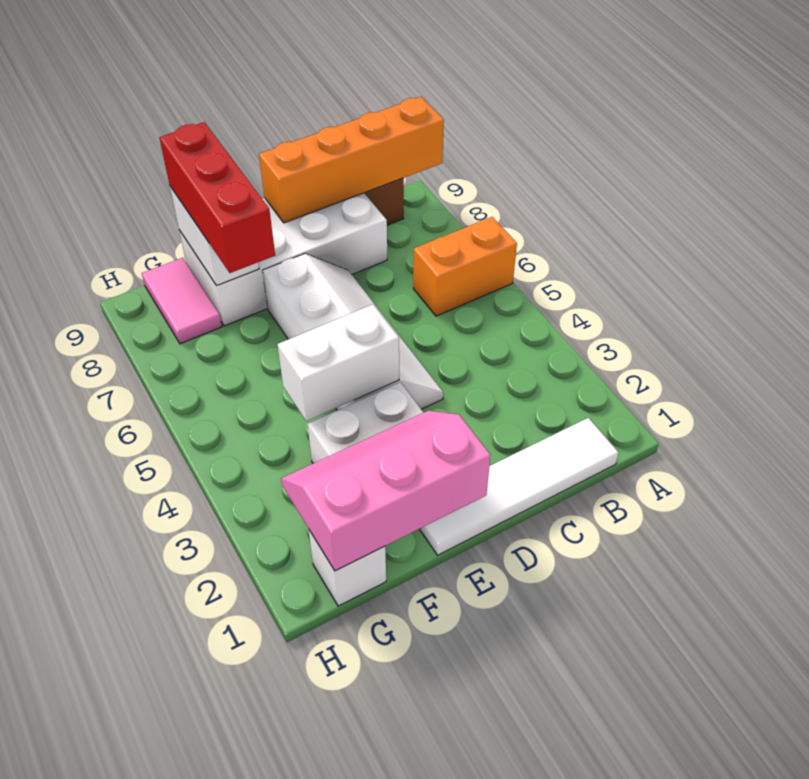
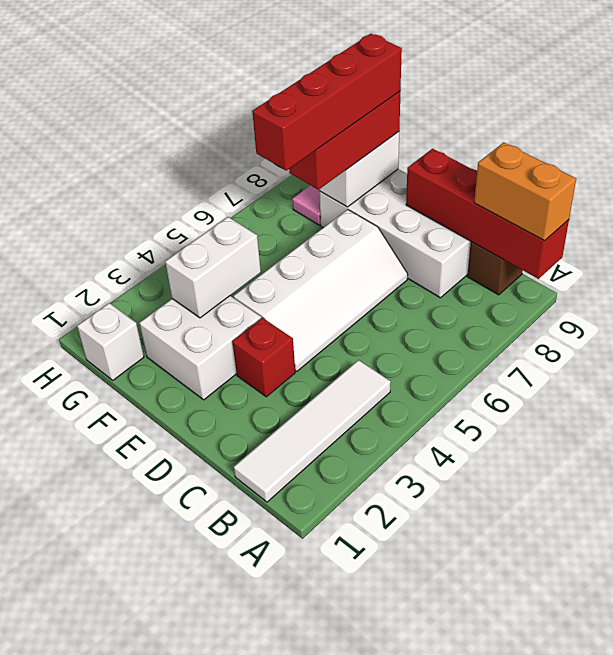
orange 1x2 brick [413,217,517,316] -> orange 1x2 brick moved to [474,142,576,241]
orange 1x4 brick [259,97,444,223] -> red 1x4 brick [406,149,569,279]
white 1x4 tile [420,418,619,555] -> white 1x4 tile turned to [234,360,391,502]
none -> red 1x1 brick [232,318,295,397]
pink 2x3 slope [281,411,491,571] -> none
white 1x2 brick [278,304,399,421] -> white 1x2 brick turned to [165,217,261,318]
none -> red 1x4 brick [252,34,402,171]

